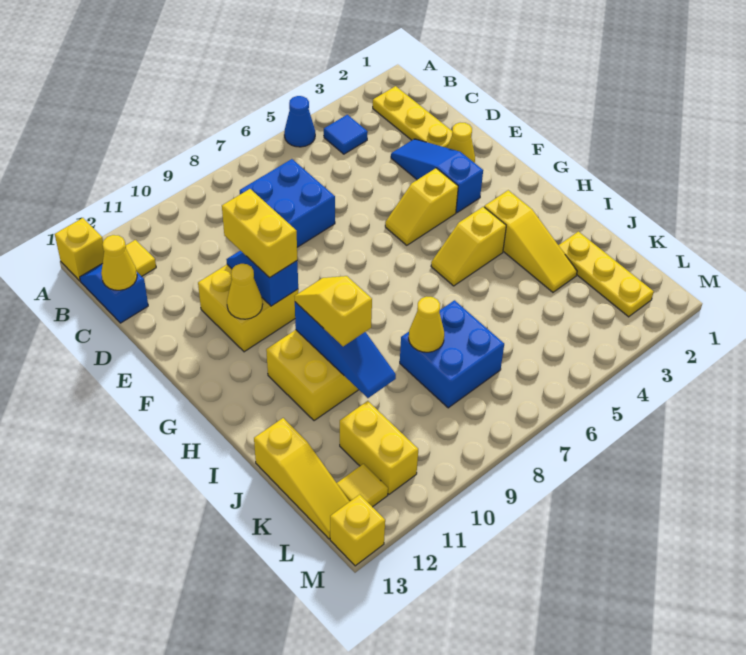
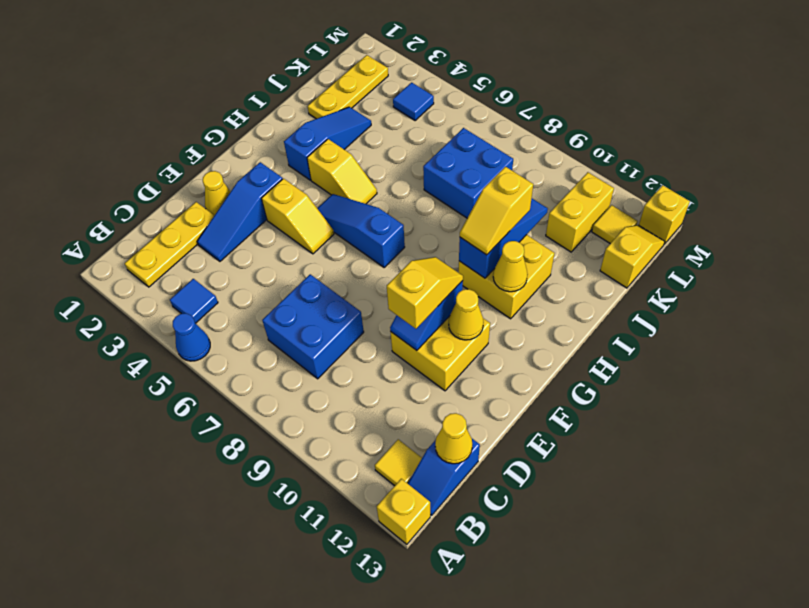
yellow 1x2 brick [222,189,297,278] -> yellow 1x2 slope [387,257,463,329]
none -> blue 1x3 slope [317,194,405,268]
yellow 1x3 slope [484,190,577,292] -> blue 1x3 slope [284,107,371,180]
yellow 1x1 cone [409,297,444,352] -> yellow 1x1 cone moved to [493,241,528,292]
yellow 1x3 slope [254,418,350,539] -> yellow 1x2 slope [600,225,665,288]
none -> blue 1x1 tile [393,83,434,121]

